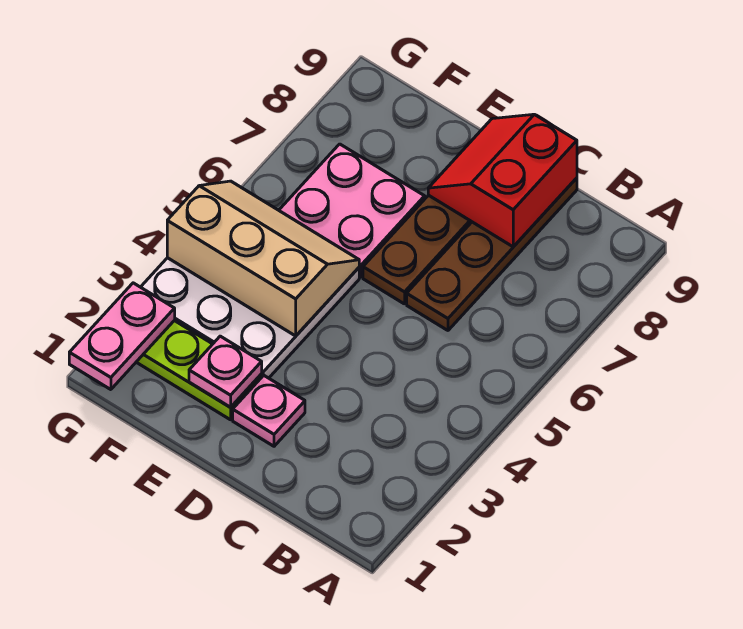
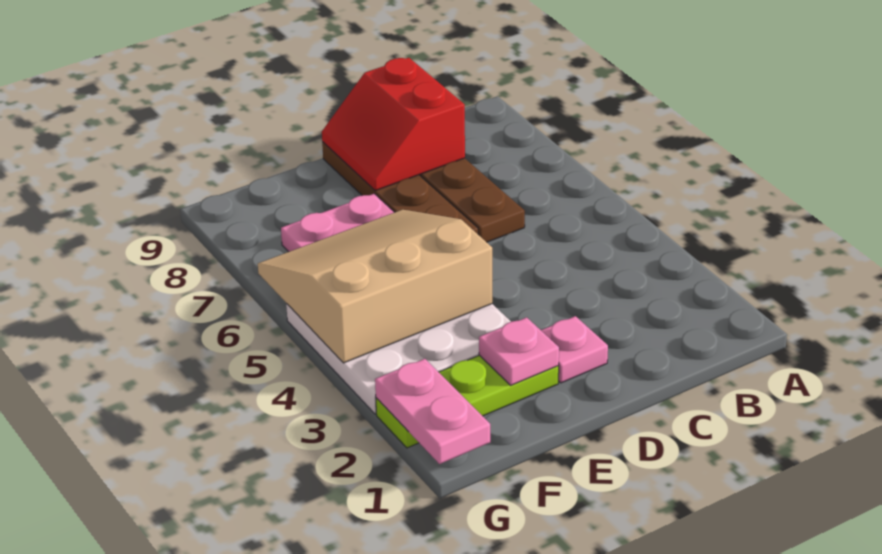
tan 2x3 slope [167,181,359,336] -> tan 3x3 slope [258,210,492,363]

